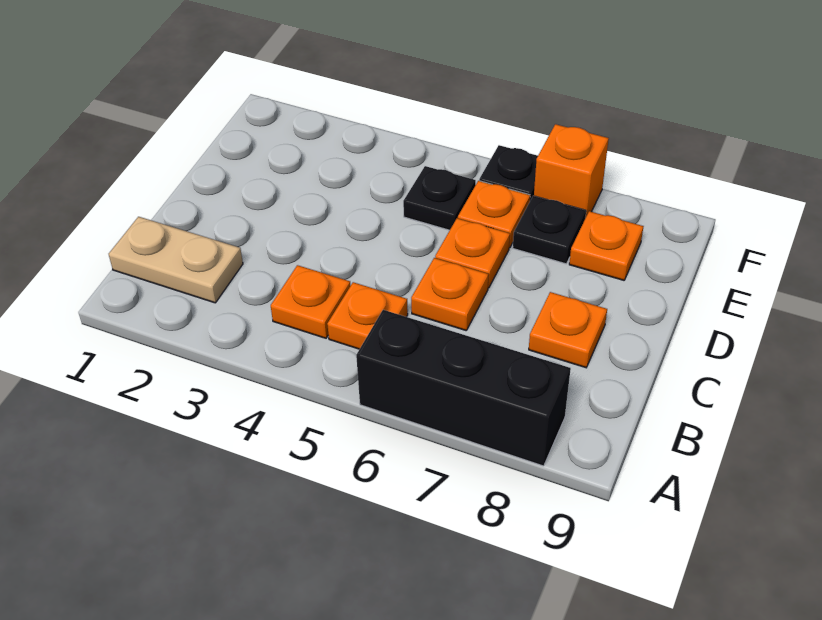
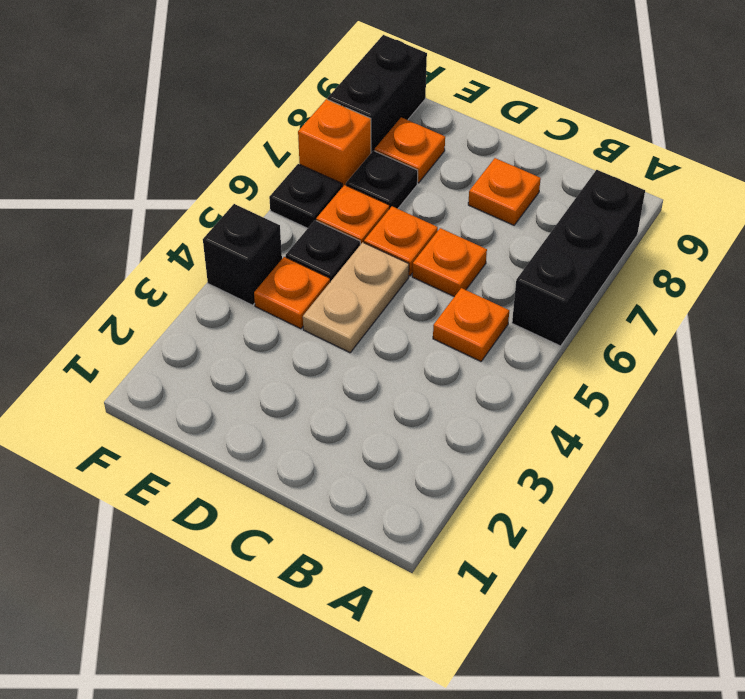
tan 1x2 plate [109,217,243,303] -> tan 1x2 plate moved to [303,242,409,353]
orange 1x1 plate [271,265,351,338] -> orange 1x1 plate moved to [254,257,330,329]
none -> black 1x1 brick [203,204,282,305]
none -> black 1x2 brick [328,35,427,153]

